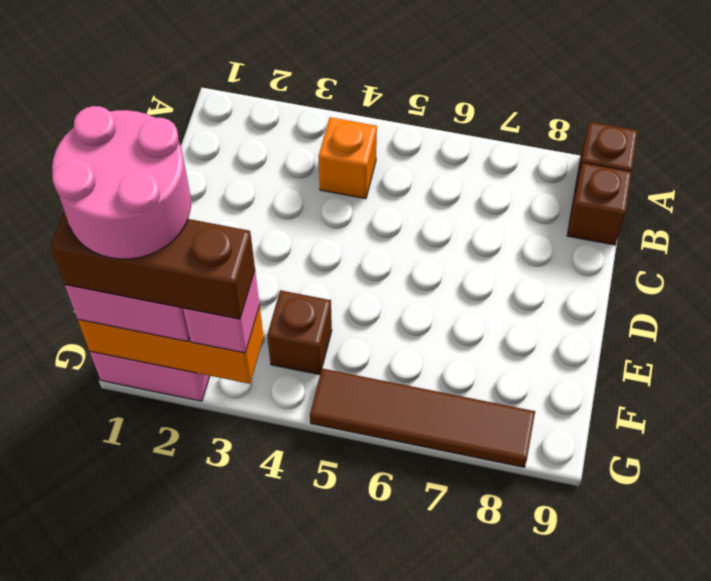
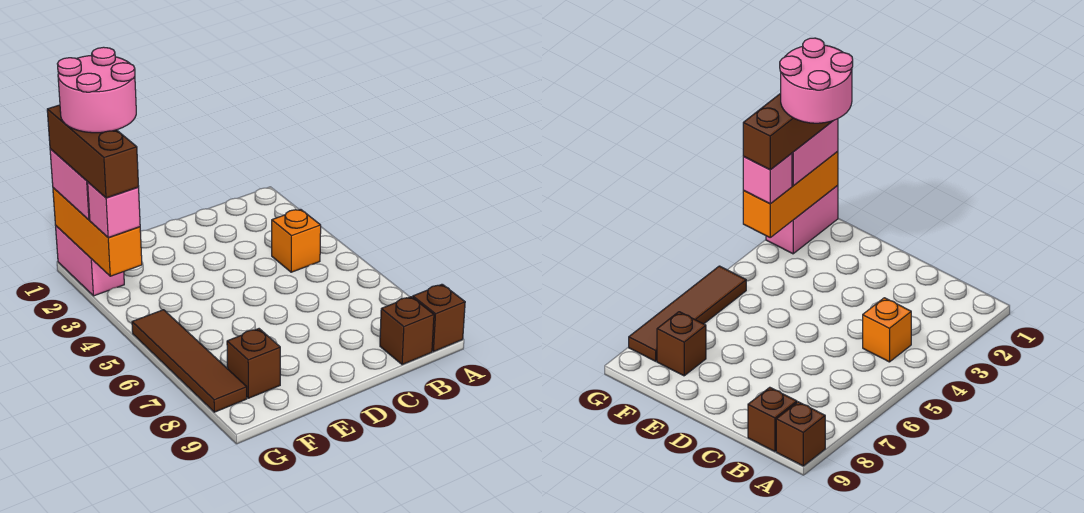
brown 1x1 brick [267,290,332,375] -> brown 1x1 brick moved to [227,329,280,398]

